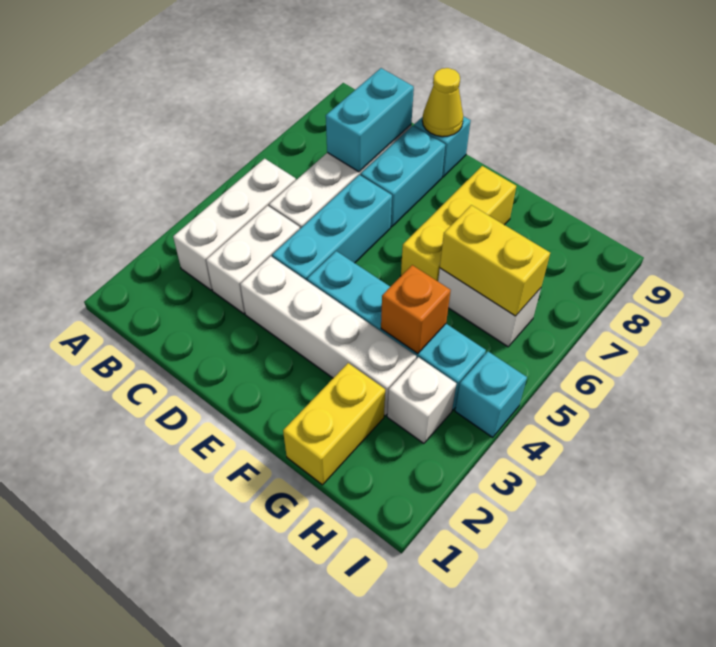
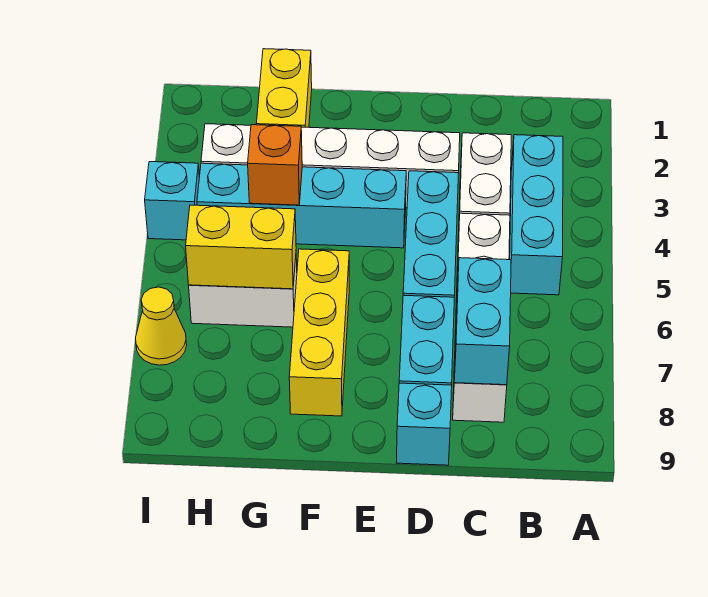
white 1x3 brick [173,159,296,290] -> cyan 1x3 brick [510,135,563,295]
yellow 1x1 cone [422,68,463,137] -> yellow 1x1 cone moved to [136,287,187,365]

